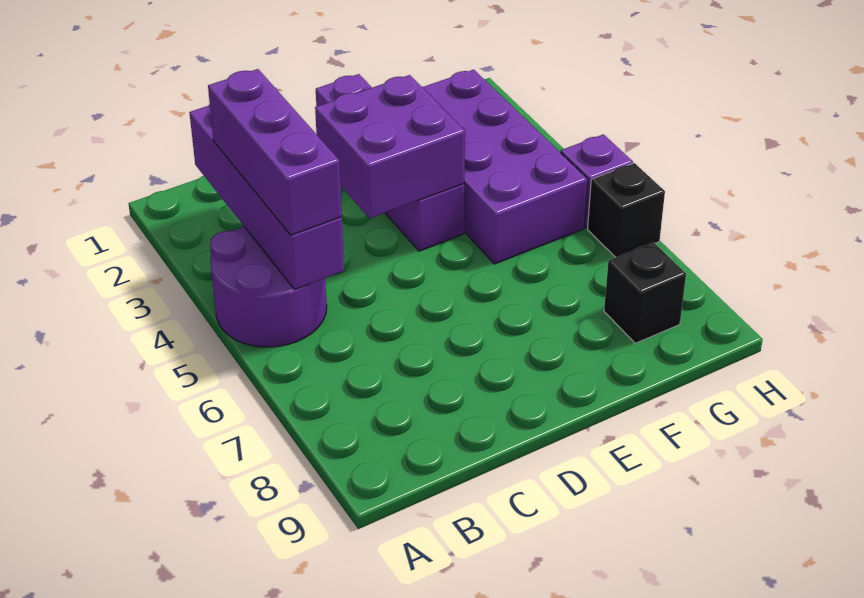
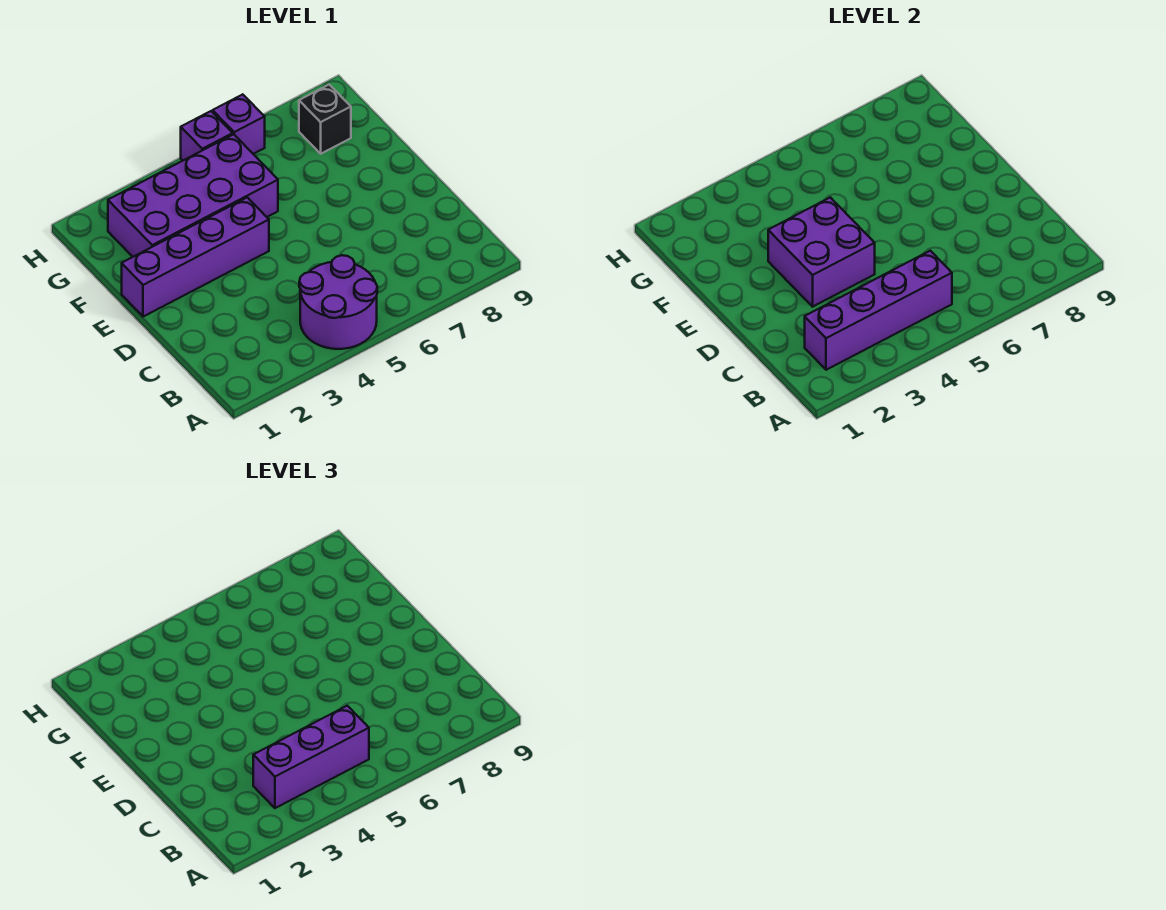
black 1x1 brick [588,163,665,257] -> purple 1x1 brick [213,94,265,154]

